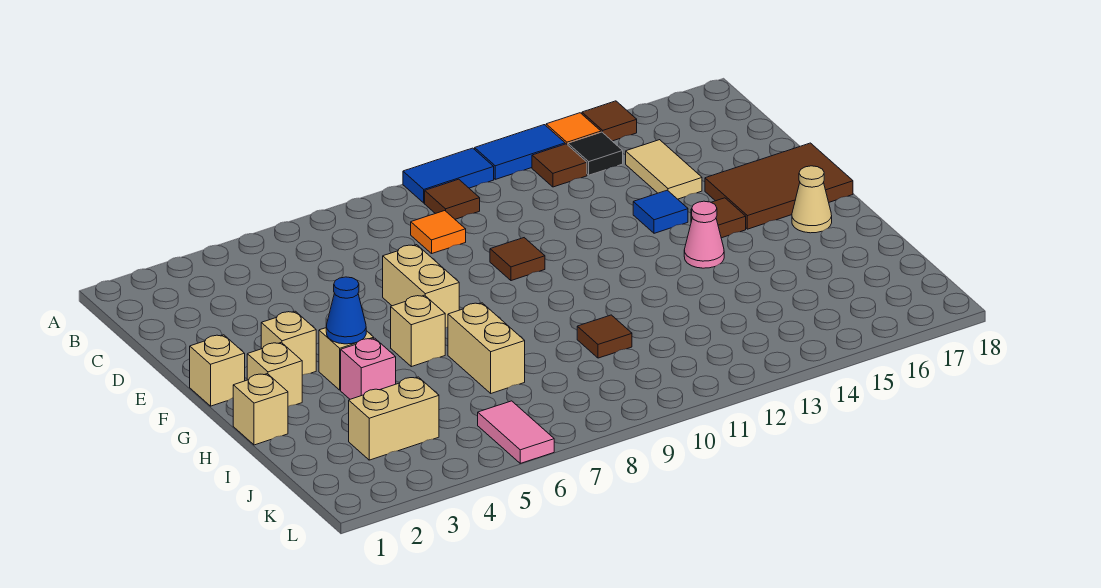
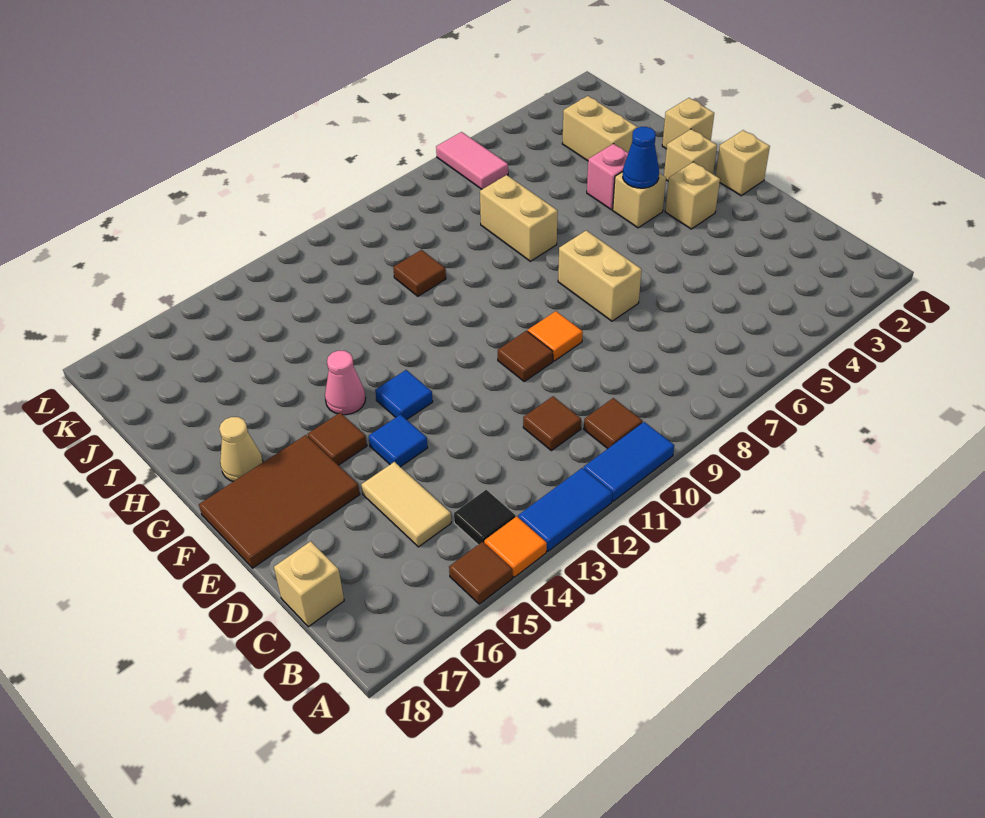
brown 1x1 tile [532,144,587,187] -> brown 1x1 tile moved to [523,396,581,451]
orange 1x1 tile [411,211,466,253] -> orange 1x1 tile moved to [528,311,583,361]
none -> blue 1x1 tile [375,370,433,420]
tan 1x1 brick [391,295,445,367] -> tan 1x1 brick moved to [274,541,344,627]
tan 1x2 brick [349,377,439,460] -> tan 1x2 brick turned to [562,96,638,161]

